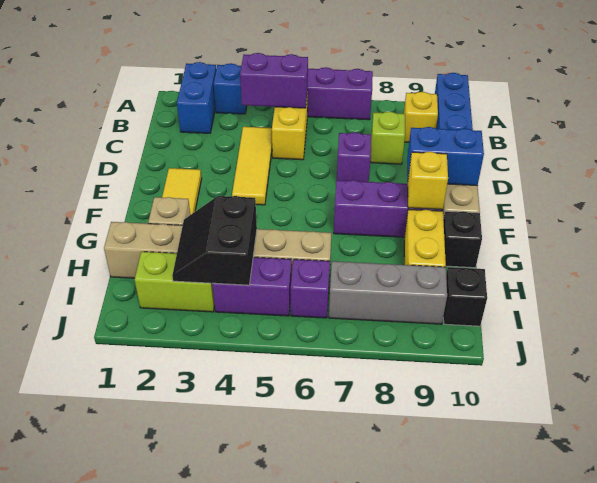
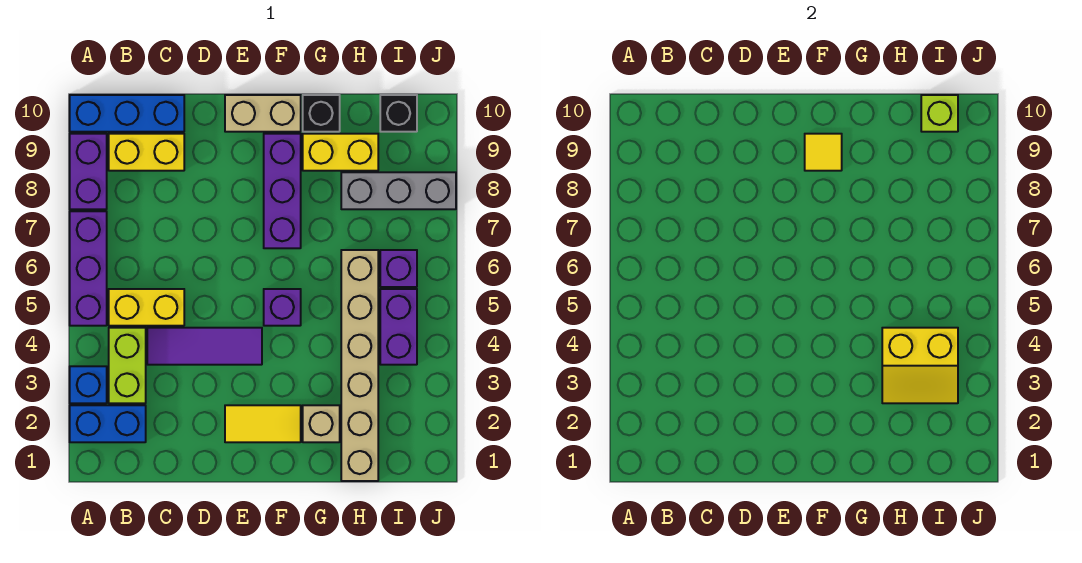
purple 1x2 brick [240,53,308,108] -> purple 1x2 brick moved to [70,134,107,209]
yellow 1x1 brick [404,92,438,142] -> yellow 1x2 brick [109,134,184,171]
yellow 1x3 tile [232,127,272,205] -> purple 1x3 tile [147,328,262,365]
lime 1x1 brick [371,112,405,164] -> lime 1x1 brick moved to [921,95,958,132]
purple 1x1 brick [337,132,371,182] -> purple 1x1 brick moved to [264,289,301,326]
blue 1x2 brick [407,127,484,186] -> none
yellow 1x1 brick [408,152,448,210] -> yellow 1x1 tile [805,134,842,171]
black 2x2 slope [172,196,257,285] -> yellow 2x2 slope [882,328,958,403]
lime 1x2 brick [135,252,215,312] -> lime 1x2 brick moved to [109,328,146,403]
grey 1x3 brick [329,261,447,324] -> grey 1x3 brick turned to [341,172,456,209]

